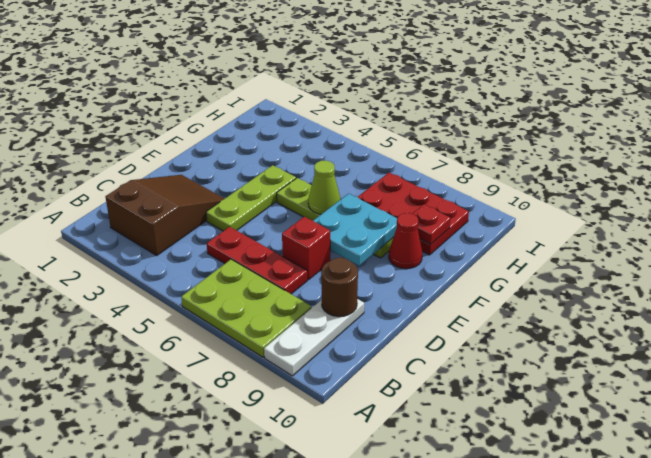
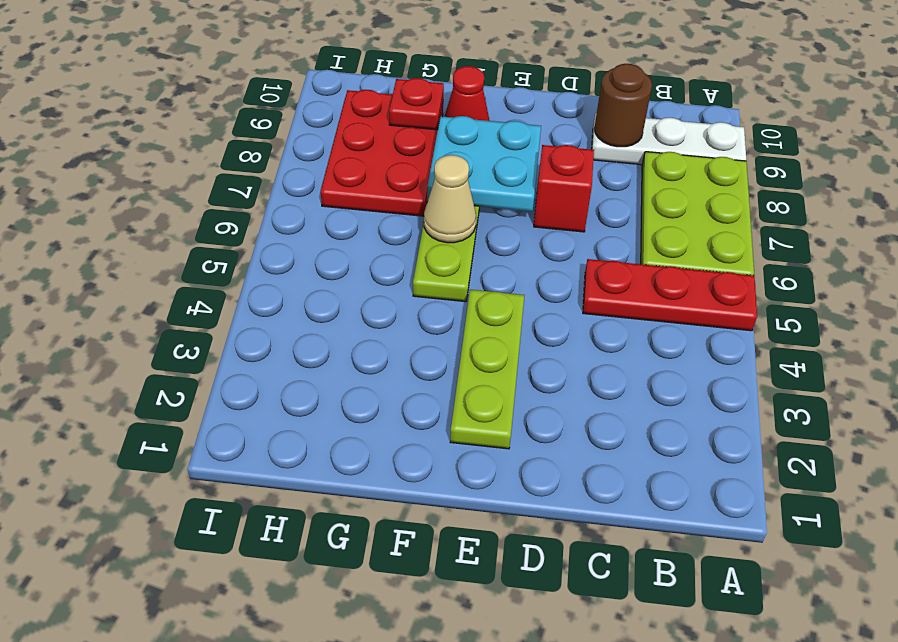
brown 2x3 slope [105,175,225,256] -> none
red 1x3 plate [207,227,308,294] -> red 1x3 plate turned to [583,259,757,331]
lime 1x3 plate [206,165,296,231] -> lime 1x3 plate turned to [450,290,525,449]
lime 1x1 cone [308,161,340,214] -> tan 1x1 cone [424,155,476,243]

